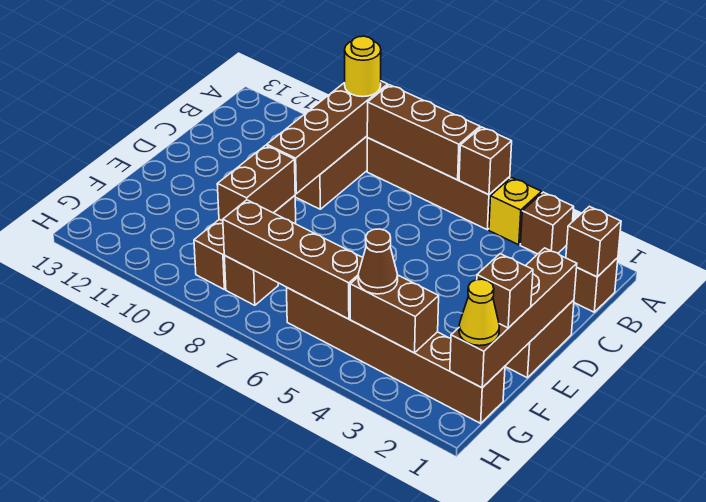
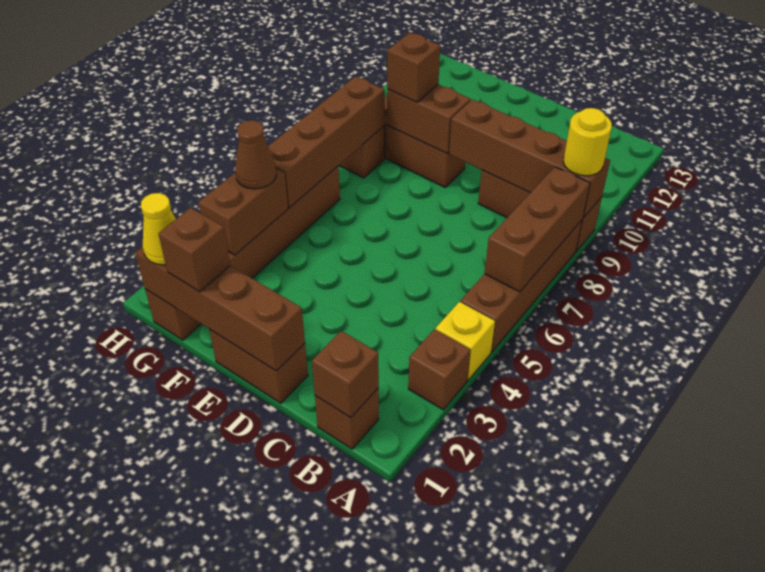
brown 1x1 brick [459,127,512,195] -> brown 1x1 brick moved to [387,33,440,102]

